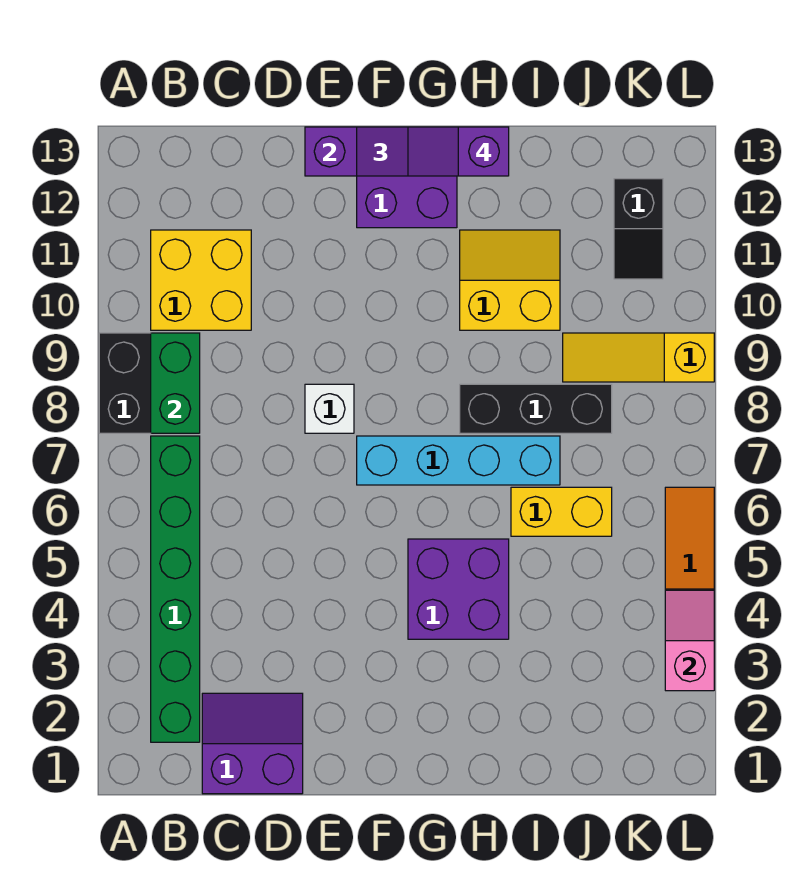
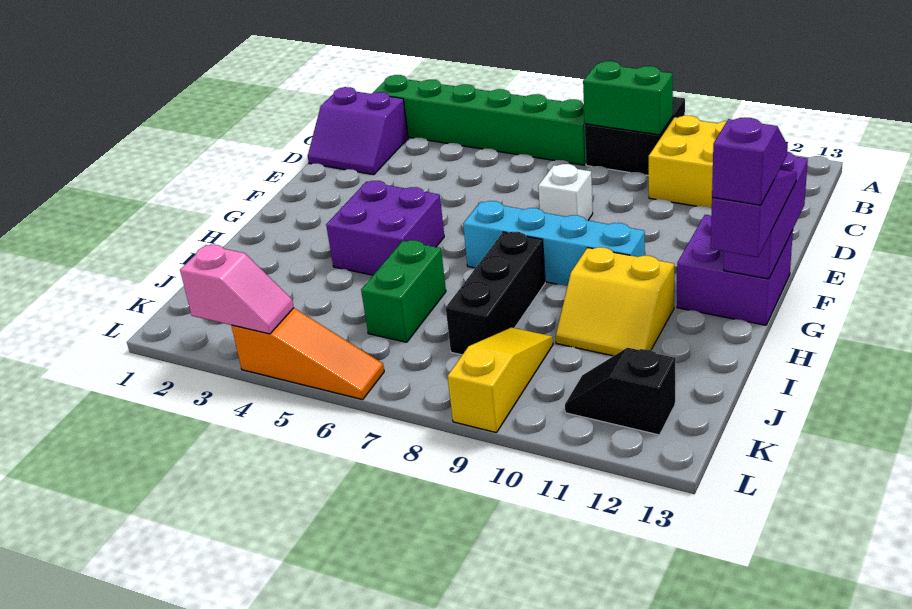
purple 2x2 slope [202,693,303,794] -> purple 2x2 slope turned to [308,87,408,175]
cyan 1x4 brick [357,436,560,485] -> cyan 1x4 brick turned to [463,201,645,286]
yellow 2x2 slope [460,230,560,330] -> yellow 2x2 slope turned to [556,247,674,356]
yellow 1x2 brick [511,487,612,536] -> green 1x2 brick [361,240,446,342]

